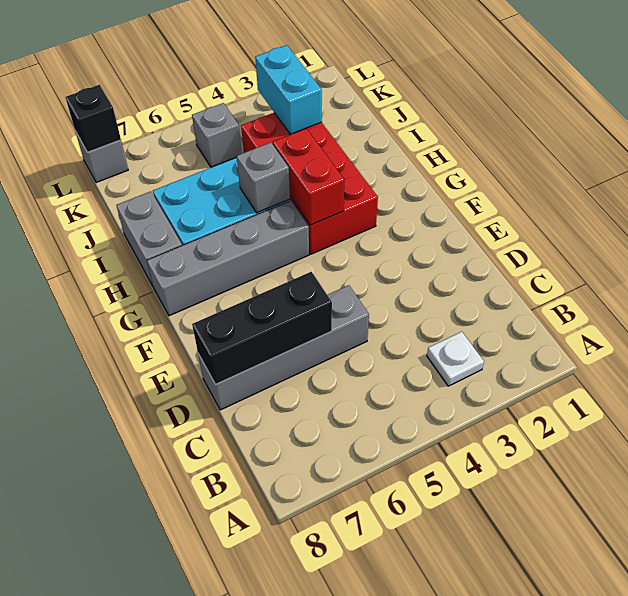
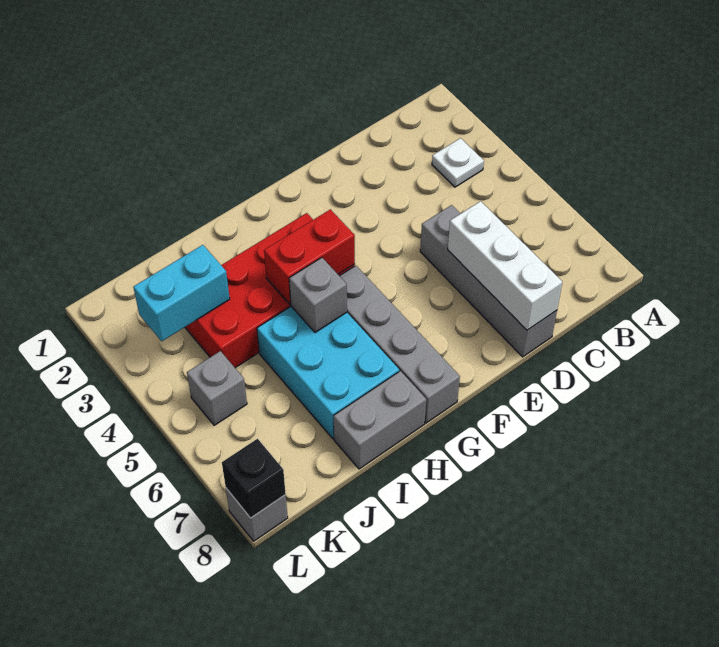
black 1x3 brick [192,272,332,384] -> white 1x3 brick [448,201,562,330]

